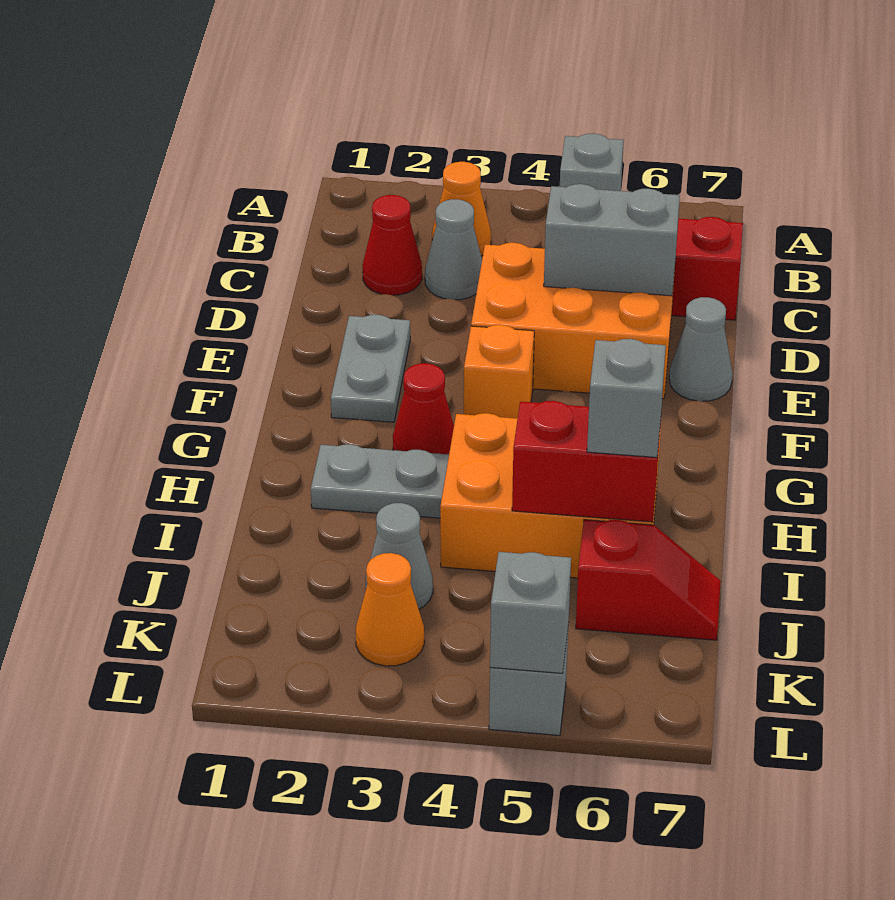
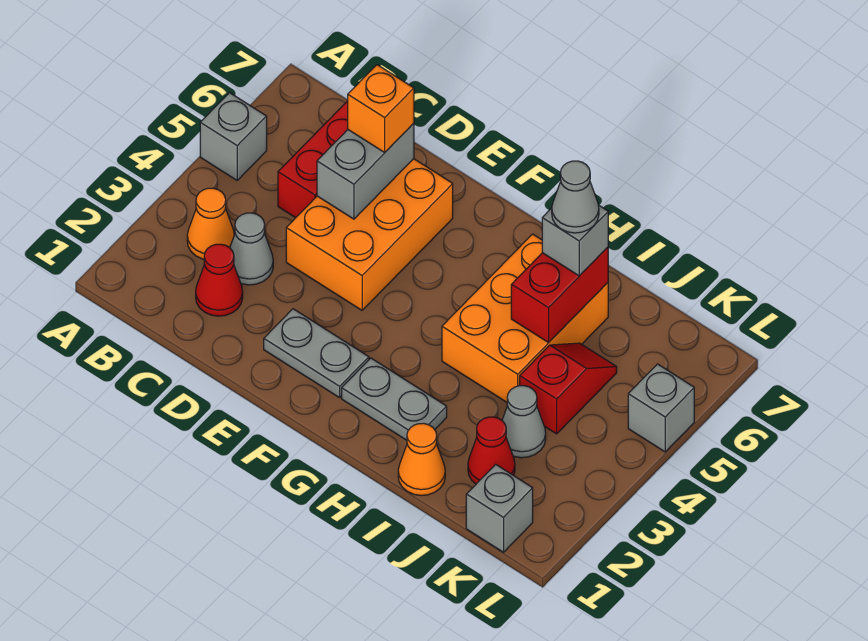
grey 1x1 cone [669,297,733,401] -> grey 1x1 cone moved to [552,161,599,233]
orange 1x1 brick [464,325,534,418] -> orange 1x1 brick moved to [348,65,414,152]
red 1x1 cone [393,363,454,454] -> red 1x1 cone moved to [468,417,515,484]
grey 1x2 plate [311,444,449,518] -> grey 1x2 plate turned to [342,358,447,440]
red 1x2 slope [576,520,721,640] -> red 1x2 slope moved to [520,343,617,434]
orange 1x1 cone [356,553,424,666] -> orange 1x1 cone moved to [398,423,445,495]
grey 1x1 brick [490,552,571,673] -> grey 1x1 brick moved to [466,464,533,552]

